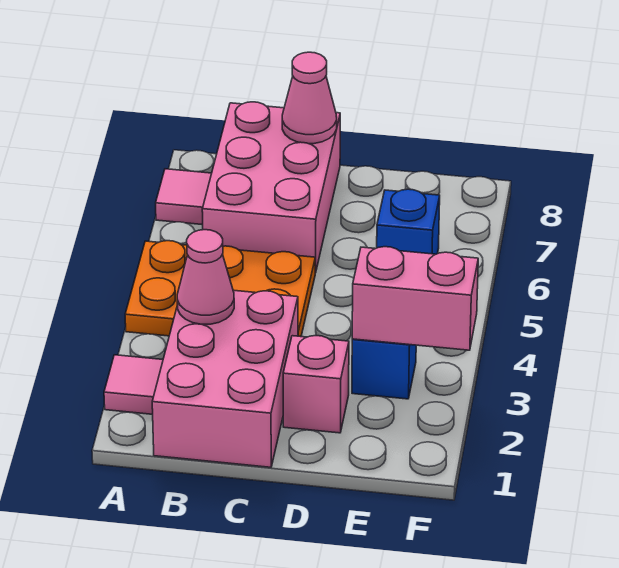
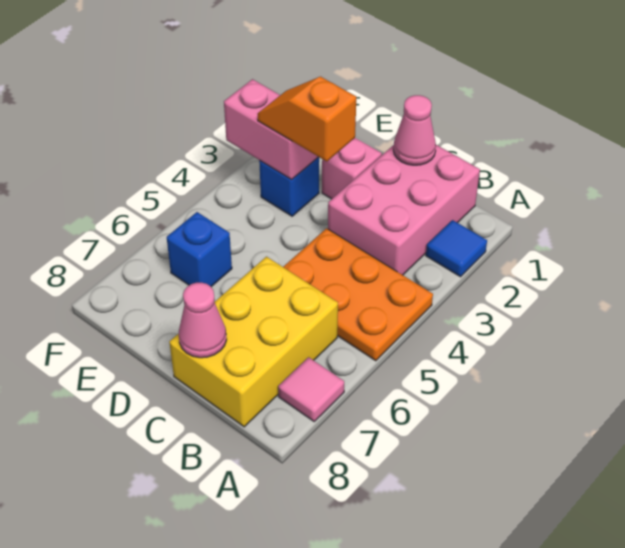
pink 1x1 tile [104,355,163,414] -> blue 1x1 tile [426,220,487,277]
pink 1x1 cone [177,230,234,324] -> pink 1x1 cone moved to [393,95,436,165]
pink 2x3 brick [202,102,340,273] -> yellow 2x3 brick [169,257,338,427]
none -> orange 1x2 slope [258,77,356,162]

